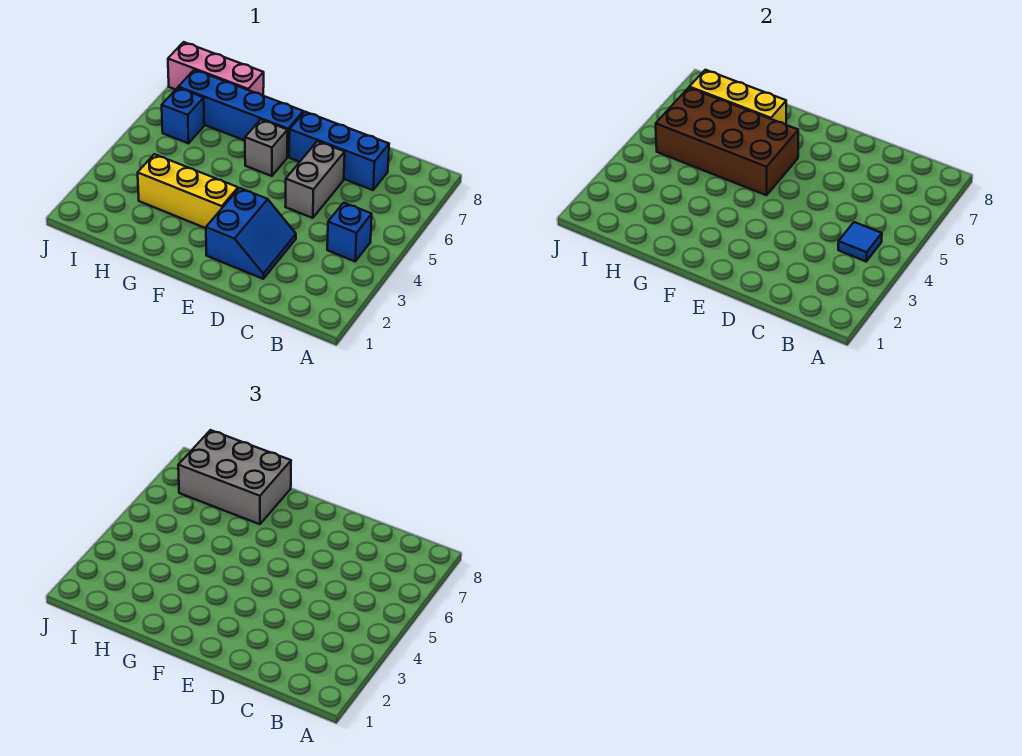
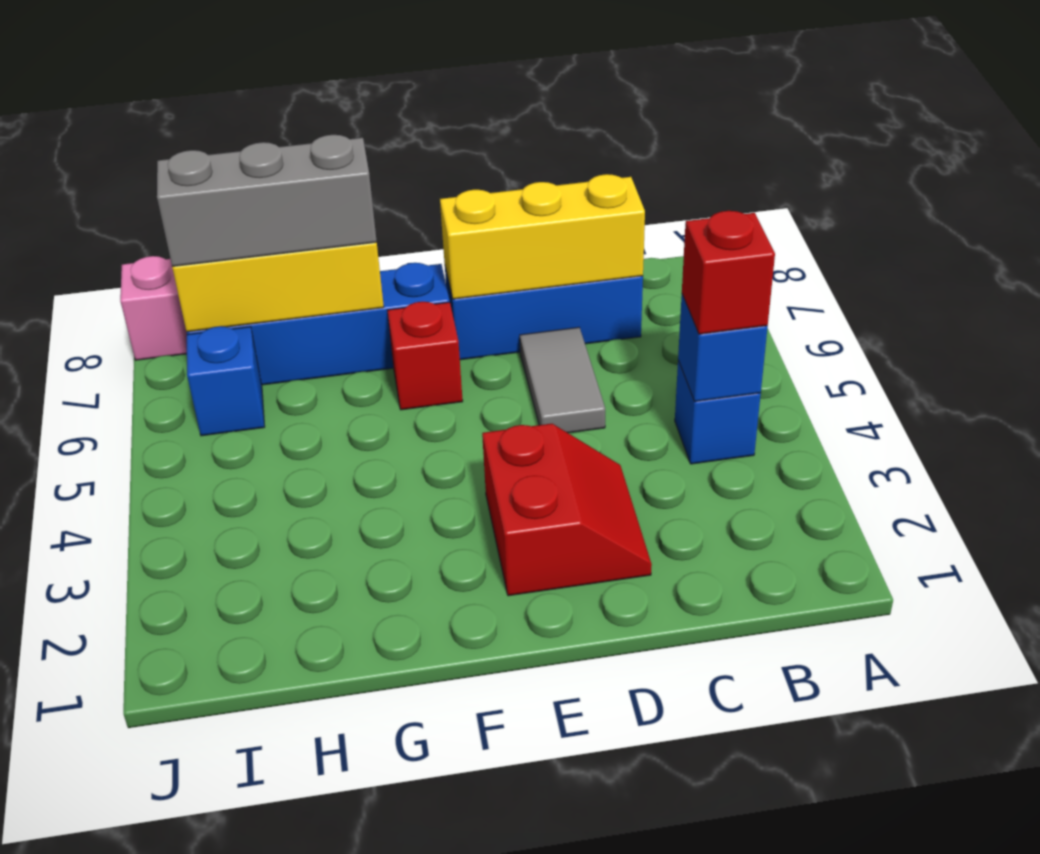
blue 1x1 tile [838,222,882,261] -> blue 1x1 brick [678,294,768,402]
none -> red 1x1 brick [682,211,775,334]
blue 2x2 slope [206,188,296,279] -> red 2x2 slope [482,424,652,596]
grey 1x2 brick [285,141,345,218] -> grey 1x2 tile [520,327,605,433]
yellow 1x3 brick [138,154,238,228] -> yellow 1x3 brick moved to [440,174,645,299]
brown 2x4 brick [656,88,798,195] -> none
grey 1x1 brick [245,119,287,176] -> red 1x1 brick [387,302,463,410]
grey 2x3 brick [178,430,291,524] -> grey 1x3 brick [157,135,377,266]

